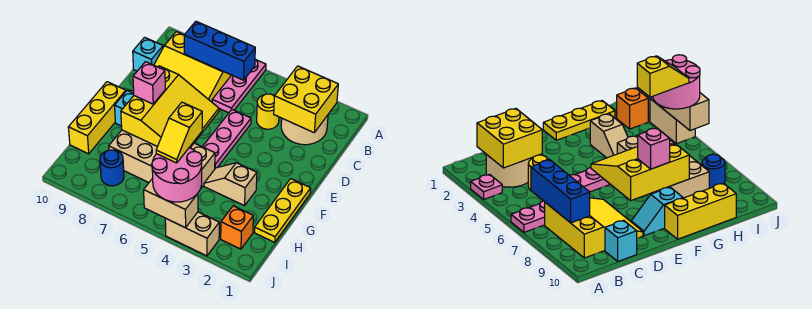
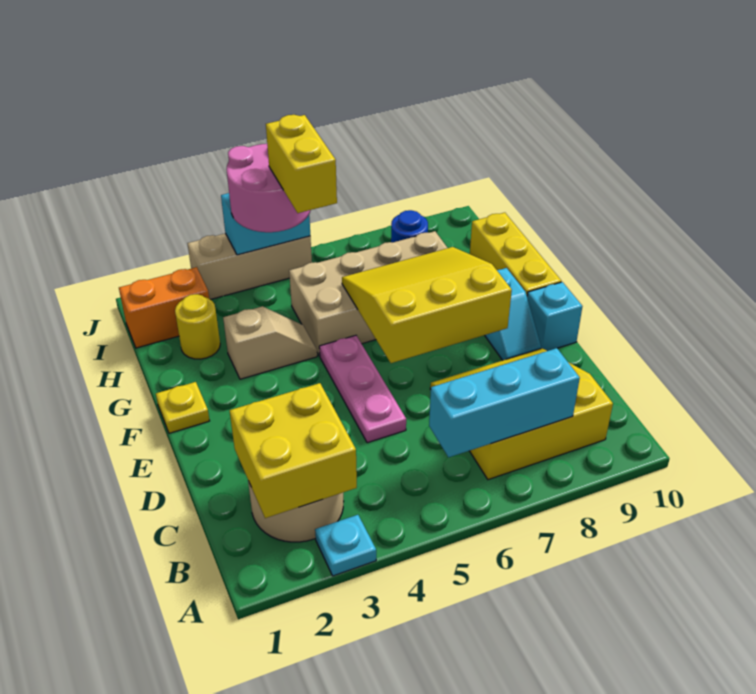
pink 1x1 plate [471,174,502,199] -> cyan 1x1 plate [315,515,376,576]
pink 1x3 plate [212,59,266,113] -> none
blue 1x3 brick [184,21,255,80] -> cyan 1x3 brick [429,348,580,457]
yellow 1x1 round brick [257,94,279,129] -> yellow 1x1 round brick moved to [175,294,220,359]
cyan 1x1 brick [133,37,163,71] -> cyan 1x1 brick moved to [527,282,583,351]
yellow 3x3 slope [121,66,219,148] -> yellow 3x3 slope turned to [342,247,512,363]
yellow 1x3 plate [254,179,311,242] -> yellow 1x1 plate [156,382,210,433]
pink 1x1 brick [133,62,165,104] -> none
yellow 1x2 slope [156,102,202,163] -> yellow 1x2 brick [266,115,337,213]
orange 1x1 brick [221,206,253,249] -> orange 1x2 brick [119,267,209,348]
tan 1x2 brick [165,212,219,256] -> tan 1x3 brick [187,233,312,300]
tan 1x2 brick [144,178,198,228] -> cyan 1x2 brick [221,193,310,255]

